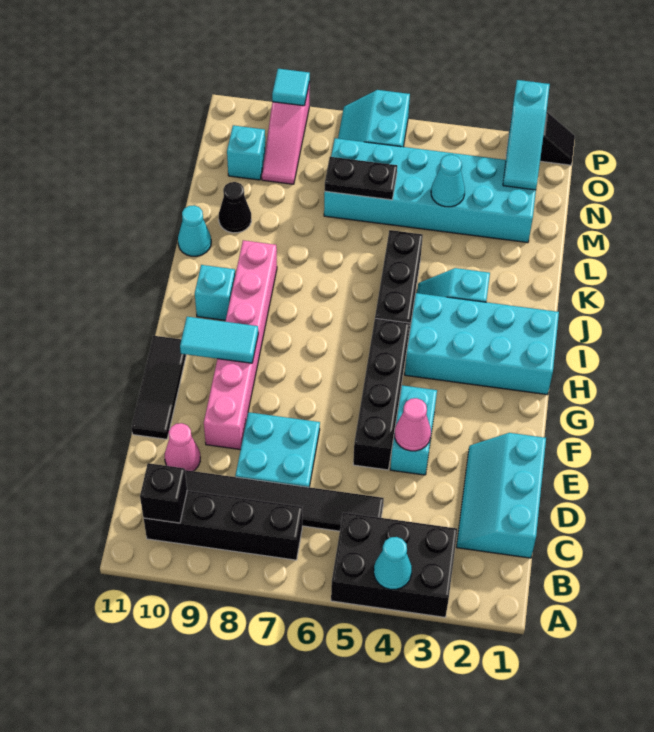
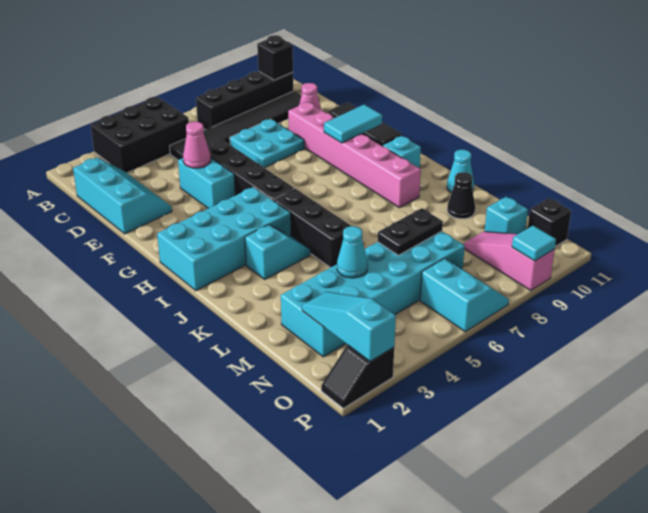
cyan 1x1 cone [374,537,412,589] -> none
none -> black 1x1 brick [528,198,571,246]

